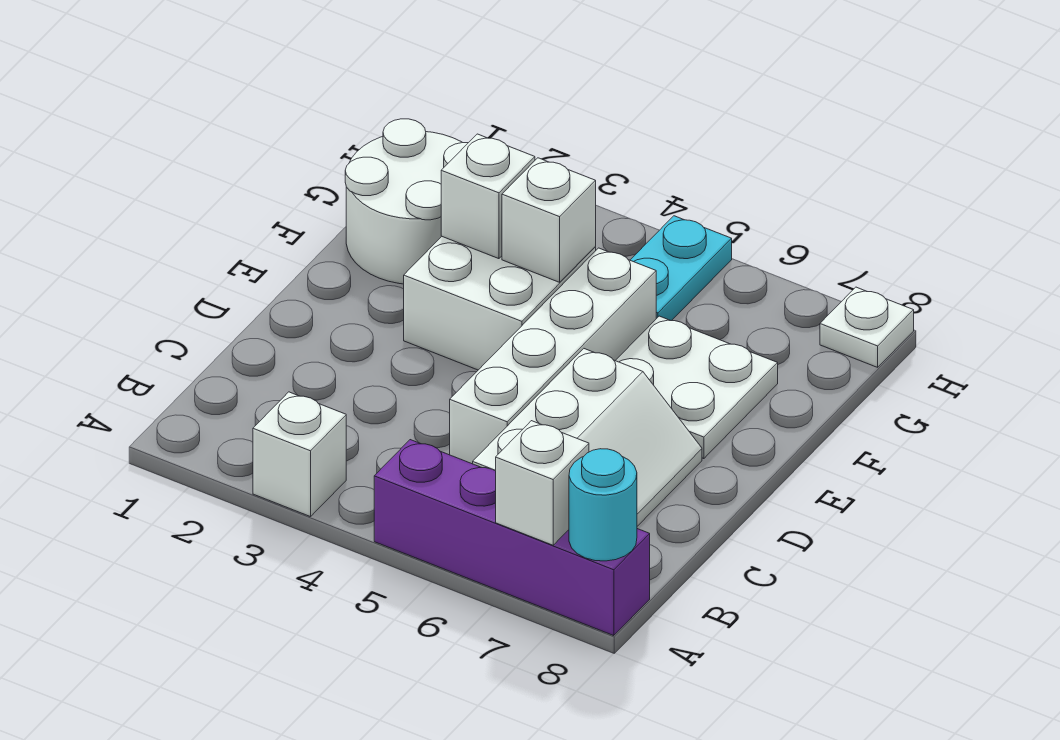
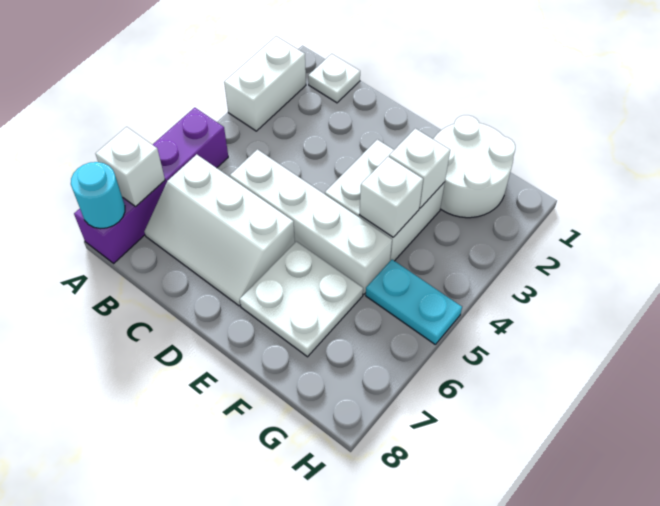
white 1x1 brick [253,392,346,517] -> white 1x2 brick [224,36,306,131]
white 1x1 plate [820,287,914,367] -> white 1x1 plate moved to [308,54,360,103]

